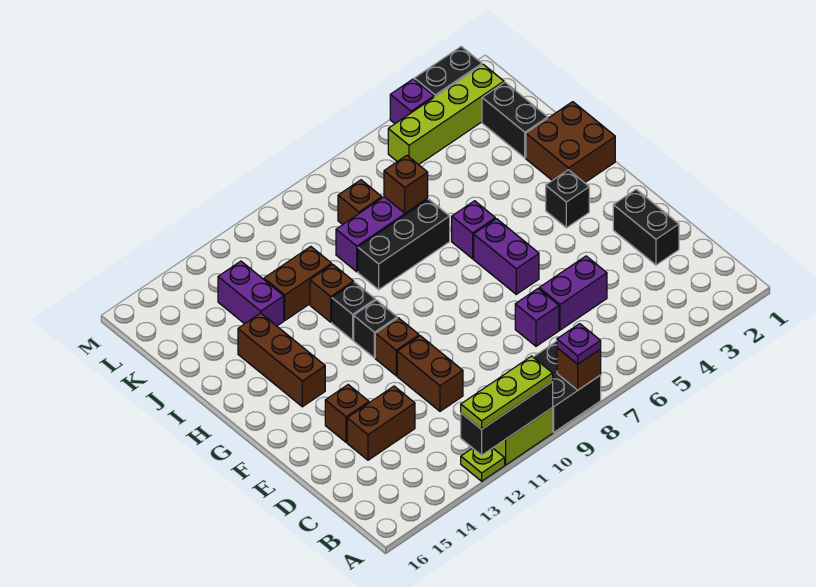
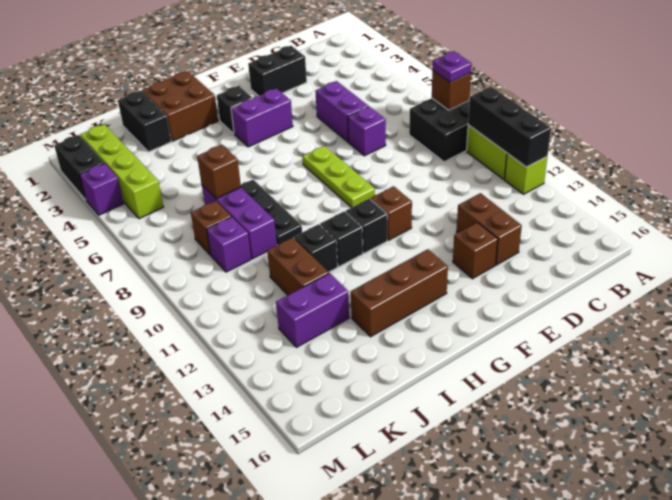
lime 1x3 plate [461,356,553,429] -> lime 1x3 plate moved to [302,146,375,208]
lime 1x1 plate [461,448,505,481] -> lime 1x1 brick [505,154,547,194]
brown 1x2 brick [397,336,463,411] -> none
purple 1x2 brick [474,219,539,294] -> purple 1x2 brick moved to [231,88,293,147]
purple 1x1 brick [452,201,495,259] -> purple 1x1 brick moved to [207,217,251,272]
black 1x3 brick [358,199,450,289] -> black 1x3 plate [241,179,302,245]
brown 1x1 brick [310,264,354,322] -> black 1x1 brick [294,224,338,272]
black 1x2 brick [482,82,548,158] -> black 1x2 brick turned to [118,91,171,152]

